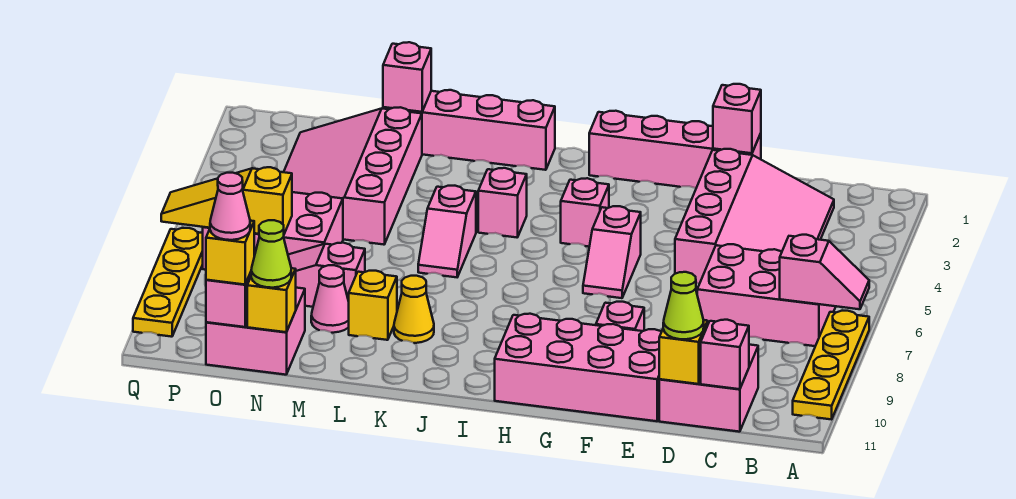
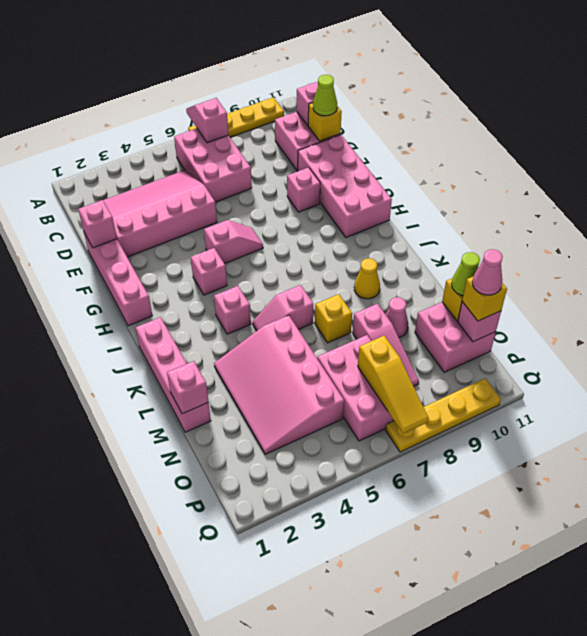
pink 1x2 slope [418,186,476,277] -> pink 1x2 slope turned to [253,285,313,331]
yellow 1x1 brick [349,271,397,340] -> yellow 1x1 brick moved to [315,294,352,343]
pink 3x4 slope [284,107,422,245] -> pink 3x4 slope turned to [214,315,344,454]

